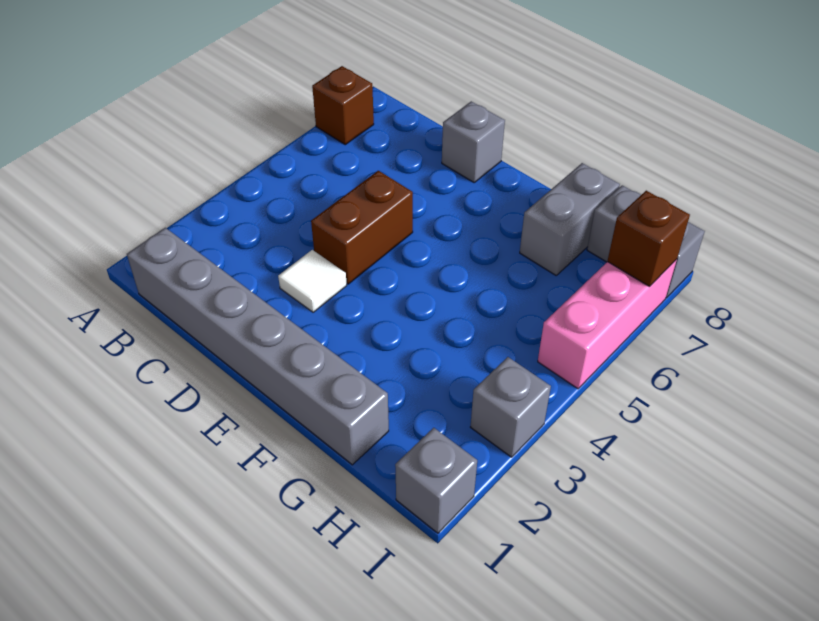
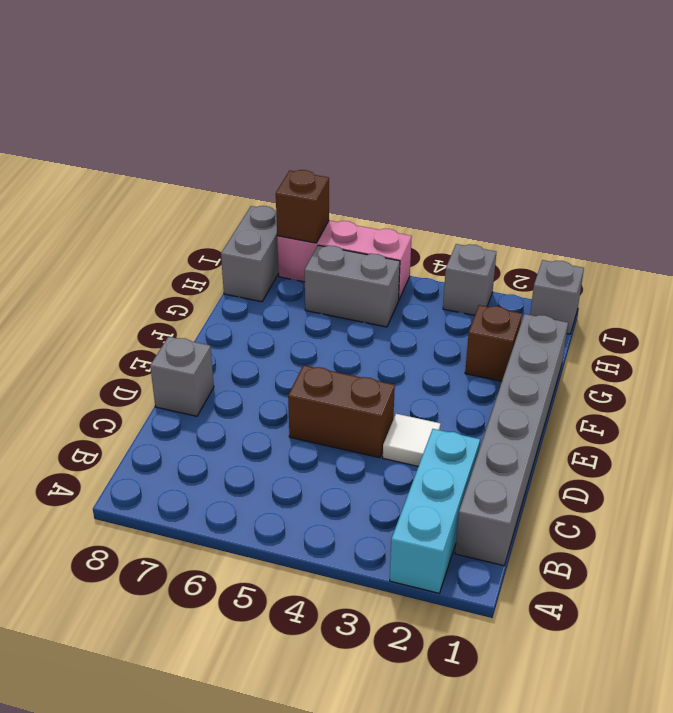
none -> cyan 1x3 brick [390,429,480,593]
brown 1x1 brick [312,66,374,145] -> brown 1x1 brick moved to [465,305,522,381]
grey 1x2 brick [520,163,620,275] -> grey 1x2 brick moved to [304,245,400,327]

